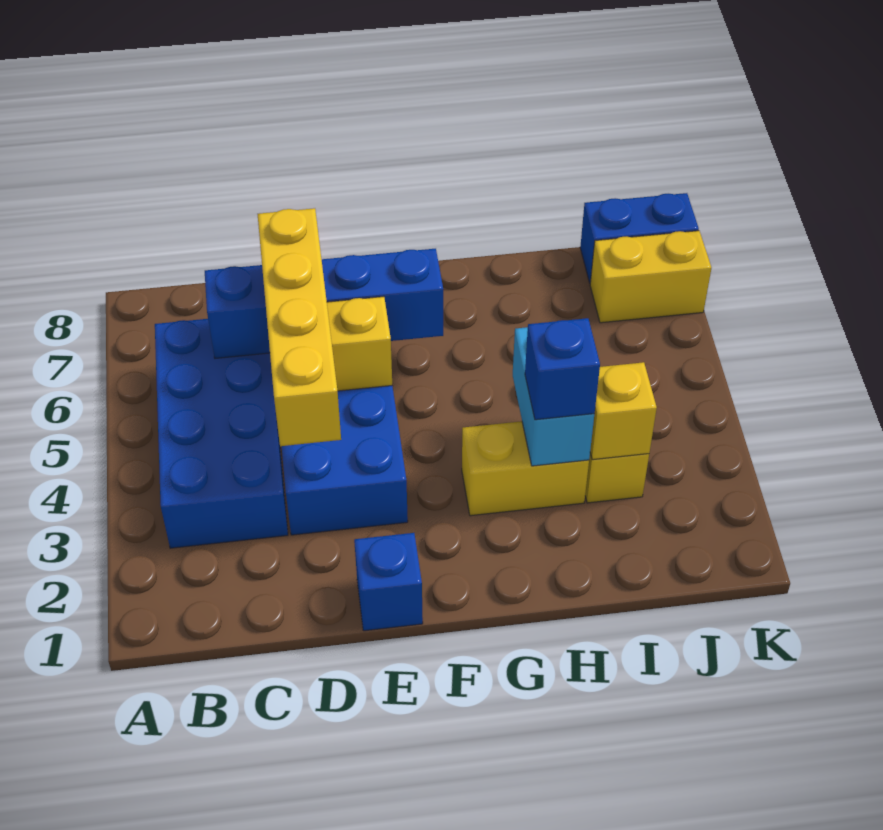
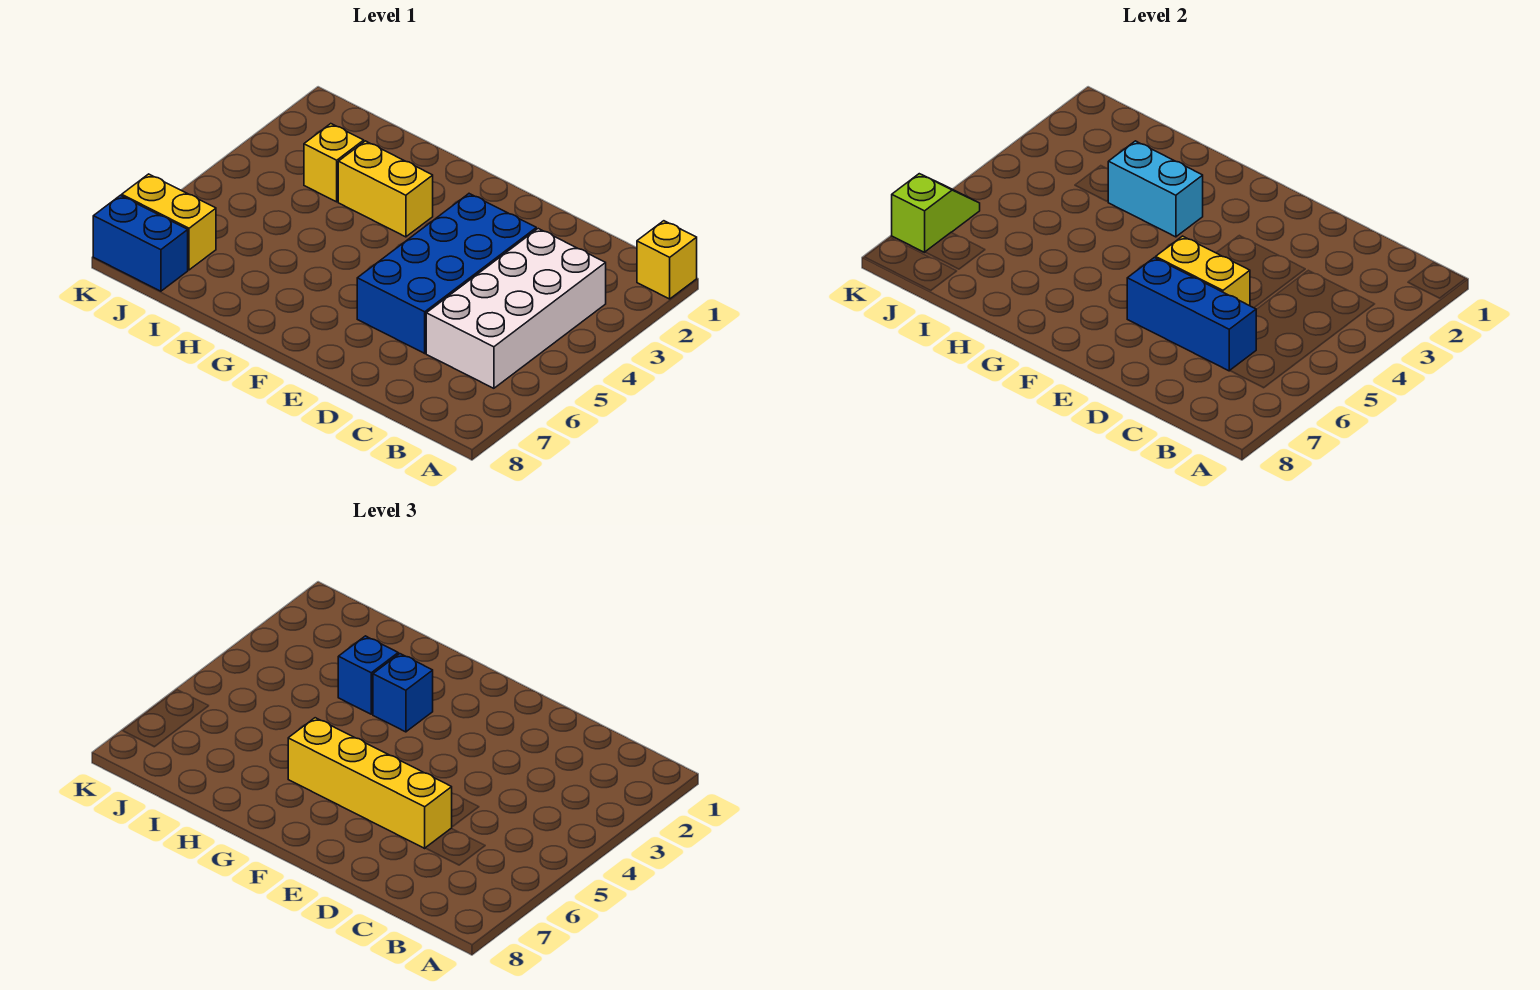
blue 2x4 brick [155,319,288,548] -> white 2x4 brick [426,229,606,388]
blue 1x4 brick [205,249,443,358] -> blue 1x3 brick [1127,258,1256,371]
yellow 1x4 brick [258,208,341,446] -> yellow 1x4 brick turned to [288,718,452,848]
blue 1x1 brick [354,533,423,631] -> blue 1x1 brick moved to [373,654,433,732]
cyan 1x2 brick [513,327,594,466] -> cyan 1x2 brick turned to [1108,141,1203,237]
yellow 1x1 brick [590,362,657,460] -> yellow 1x1 brick moved to [637,221,697,299]
none -> lime 1x2 slope [892,174,980,252]

